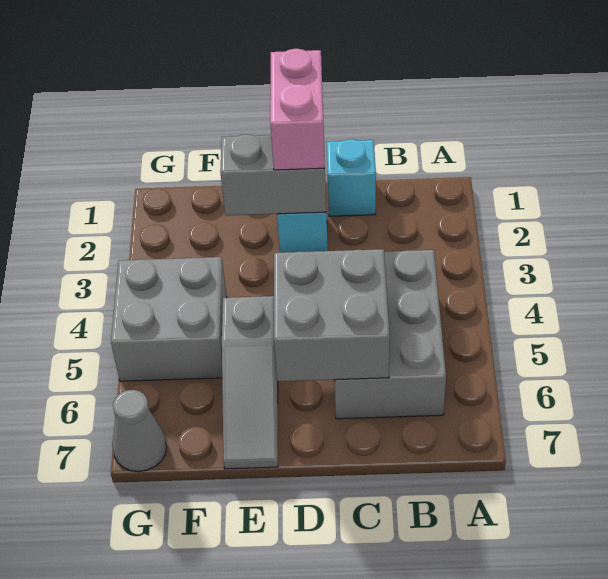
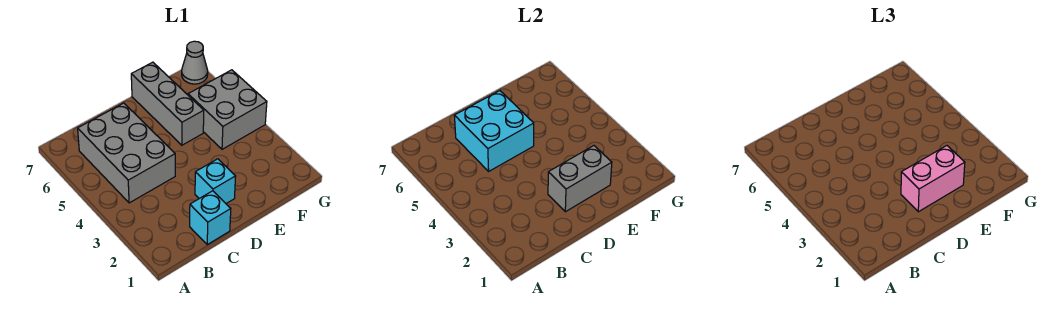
grey 2x2 brick [274,249,390,381] -> cyan 2x2 brick [454,91,534,171]
pink 1x2 brick [270,49,325,170] -> pink 1x2 brick turned to [901,146,965,212]
grey 1x3 slope [222,296,278,469] -> grey 1x3 brick [131,62,204,145]

